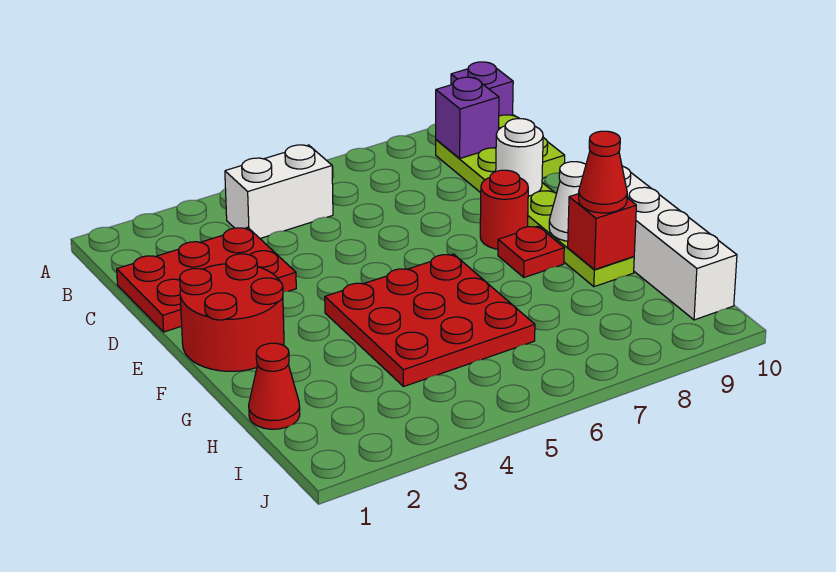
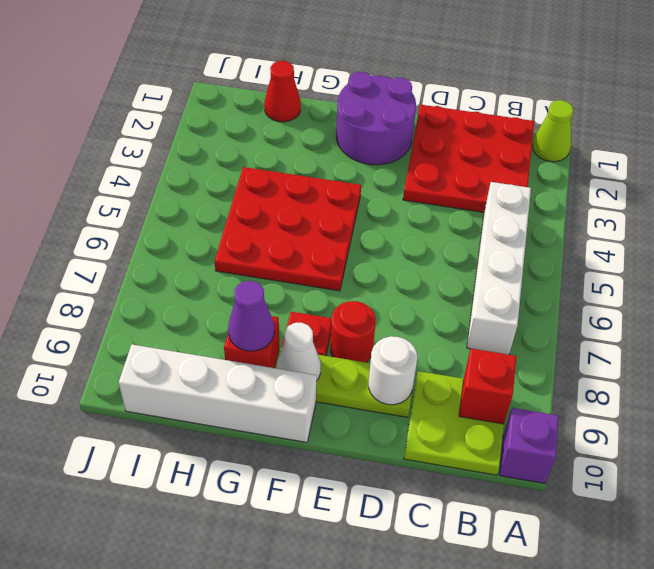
none -> lime 1x1 cone [532,100,574,162]
white 1x2 brick [225,145,333,238] -> white 1x4 brick [467,182,531,355]
purple 1x1 brick [436,77,499,159] -> red 1x1 brick [459,349,517,424]
red 2x3 plate [117,227,296,332] -> red 3x3 plate [403,105,534,212]
red 2x2 round brick [180,254,284,371] -> purple 2x2 round brick [336,72,416,165]
red 1x1 cone [579,131,627,213] -> purple 1x1 cone [228,281,274,351]

